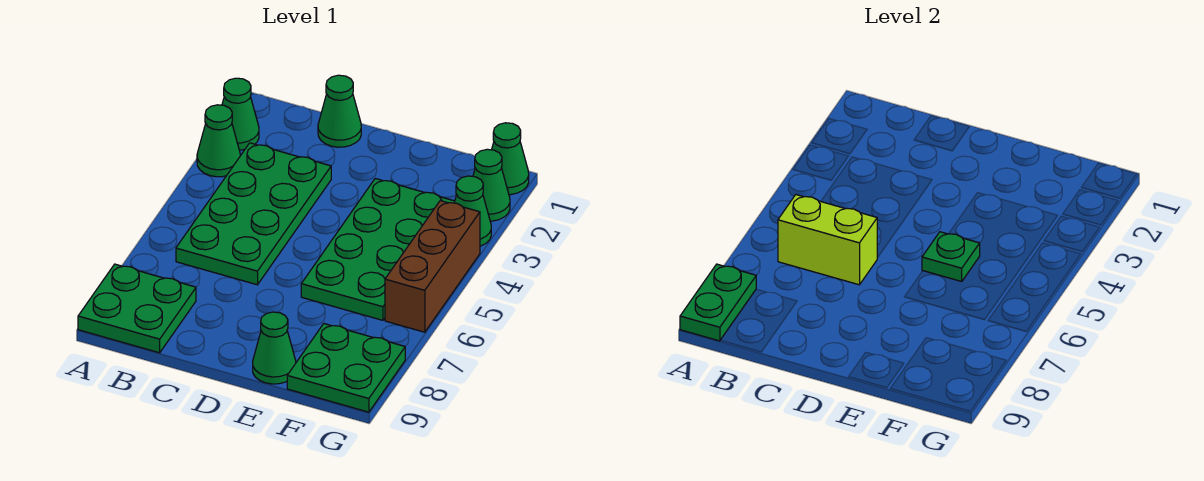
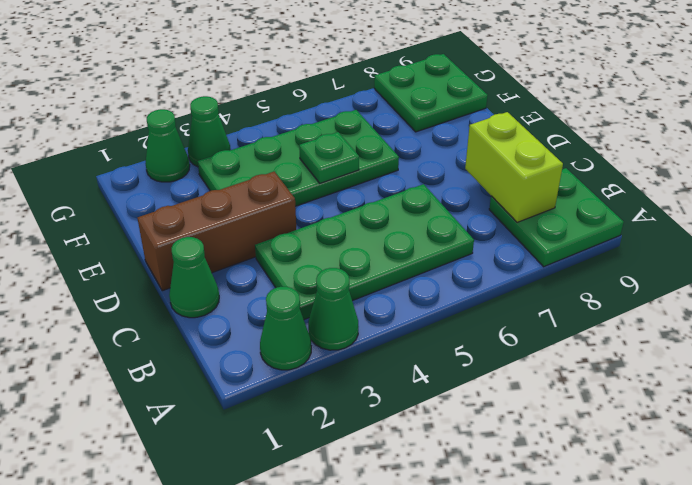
green 1x2 plate [680,264,756,341] -> none
lime 1x2 brick [778,195,877,285] -> lime 1x2 brick moved to [465,112,563,222]
green 1x1 cone [253,312,296,384] -> none
green 1x1 cone [492,123,529,195] -> none
brown 1x3 brick [385,201,480,332] -> brown 1x3 brick moved to [137,172,296,291]

